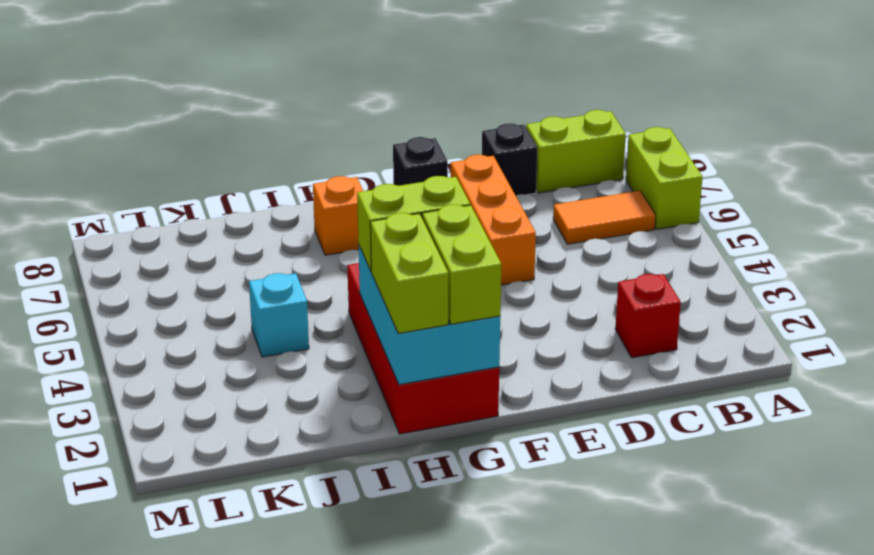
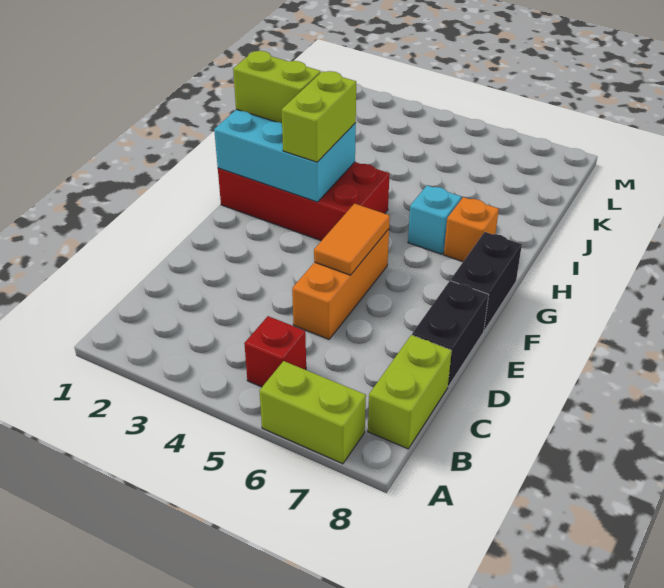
orange 1x2 tile [553,191,656,244] -> orange 1x2 tile moved to [314,203,390,275]
red 1x1 brick [615,274,681,358] -> red 1x1 brick moved to [244,316,306,387]
black 1x1 brick [482,123,538,195] -> black 1x2 brick [412,281,489,387]
orange 1x3 brick [451,155,536,285] -> orange 1x3 brick turned to [292,229,389,339]
black 1x1 brick [393,137,448,186] -> black 1x2 brick [451,232,522,330]
lime 1x2 brick [422,205,501,324] -> none
cyan 1x1 brick [249,273,309,357] -> cyan 1x1 brick moved to [408,185,461,254]

